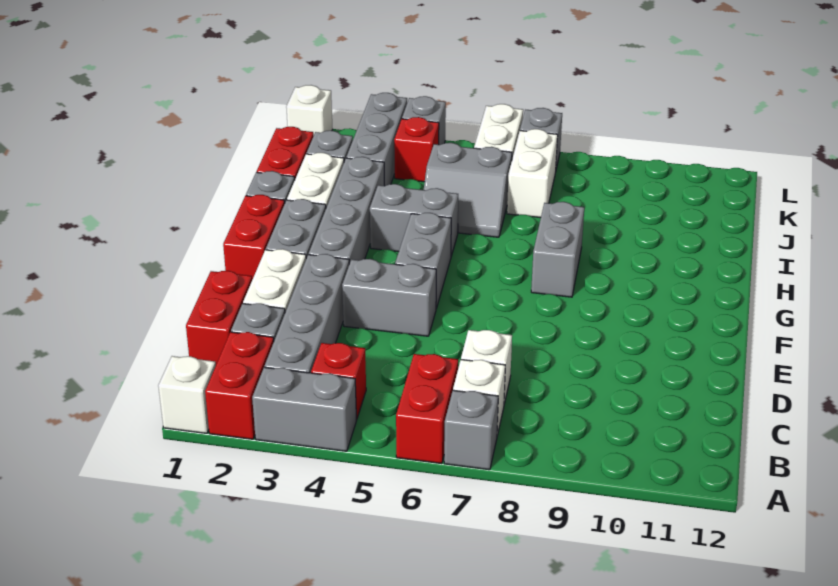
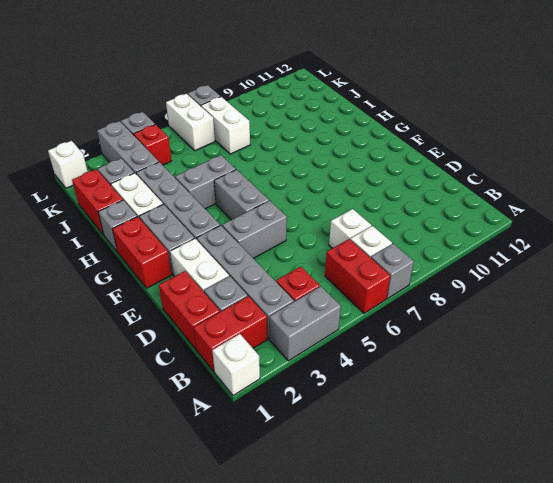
red 1x2 brick [205,332,274,439] -> red 1x2 brick turned to [194,296,267,372]
grey 1x2 brick [531,202,584,297] -> none
grey 2x2 slope [424,143,512,237] -> none

